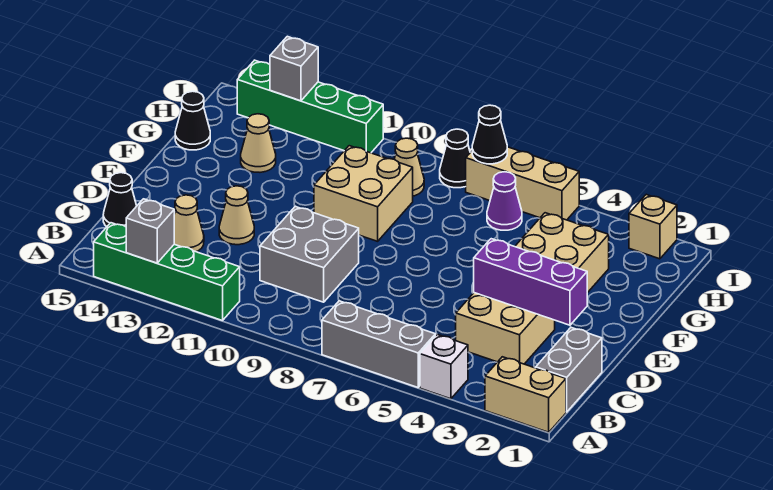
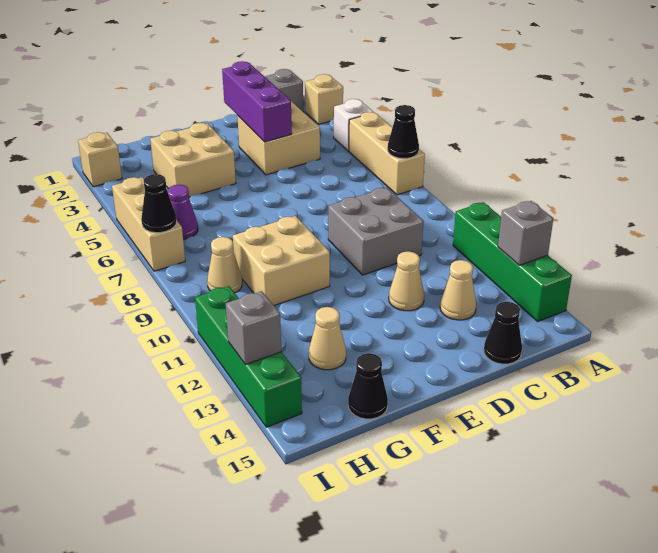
tan 1x2 brick [485,357,566,432] -> tan 1x1 brick [305,74,343,124]
grey 1x3 brick [322,301,435,388] -> tan 1x3 brick [349,112,425,195]
black 1x1 cone [440,129,470,188] -> black 1x1 cone moved to [388,105,419,158]

